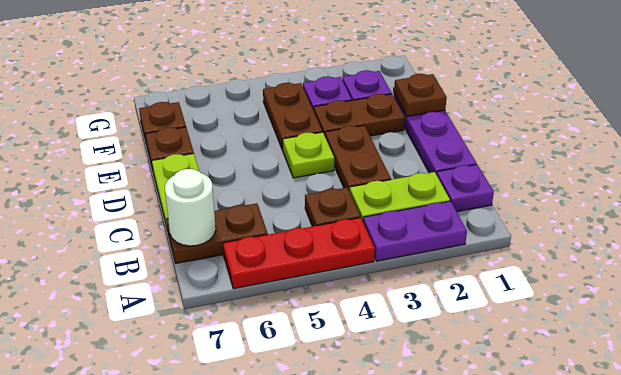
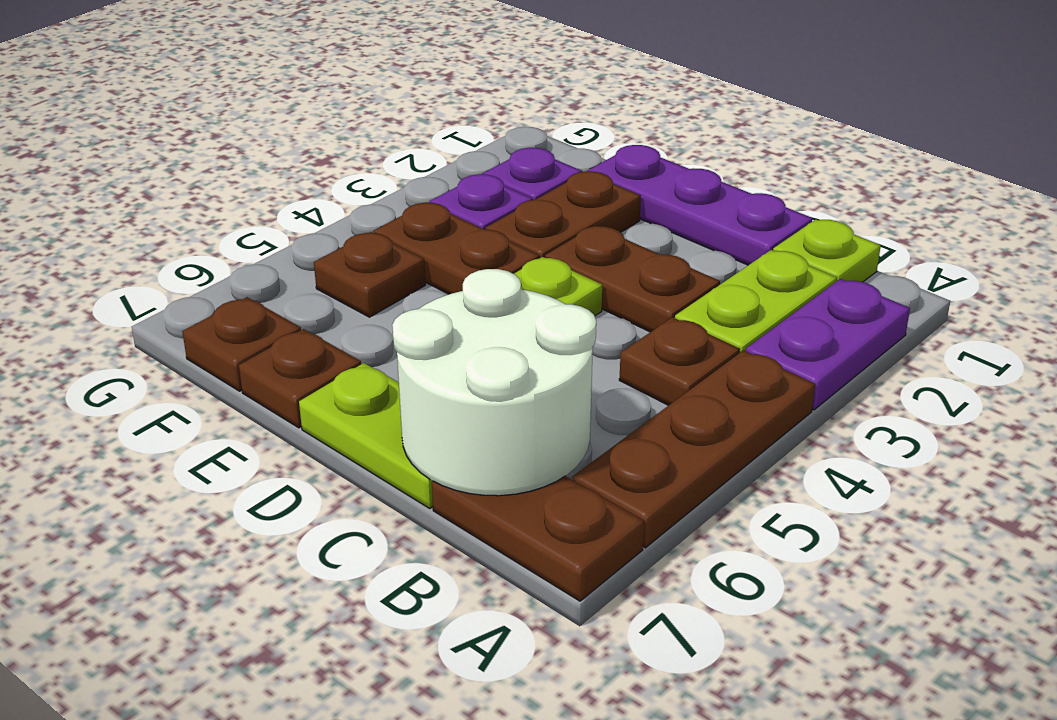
red 1x3 plate [223,218,375,289] -> brown 1x3 plate [573,350,815,548]
purple 1x1 plate [437,165,494,212] -> lime 1x1 plate [773,219,881,282]
brown 1x2 plate [166,203,268,263] -> brown 1x2 plate turned to [432,476,644,601]
white 1x1 round brick [165,169,216,246] -> white 2x2 round brick [392,269,596,496]
brown 1x1 plate [394,74,447,116] -> brown 1x1 plate moved to [314,232,425,317]

